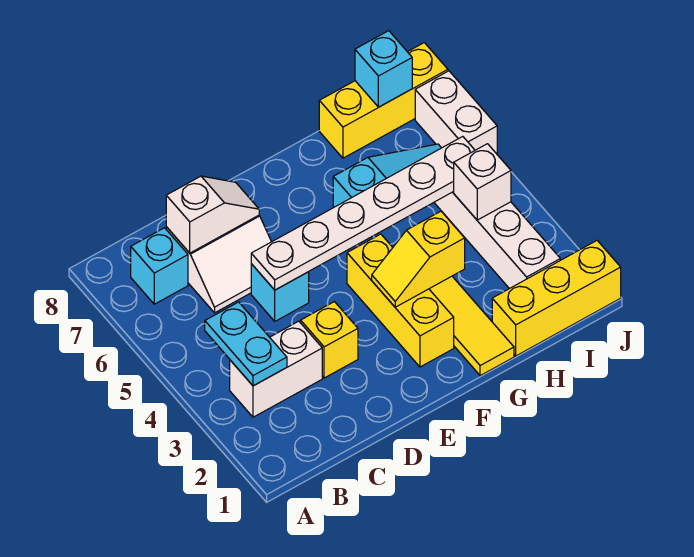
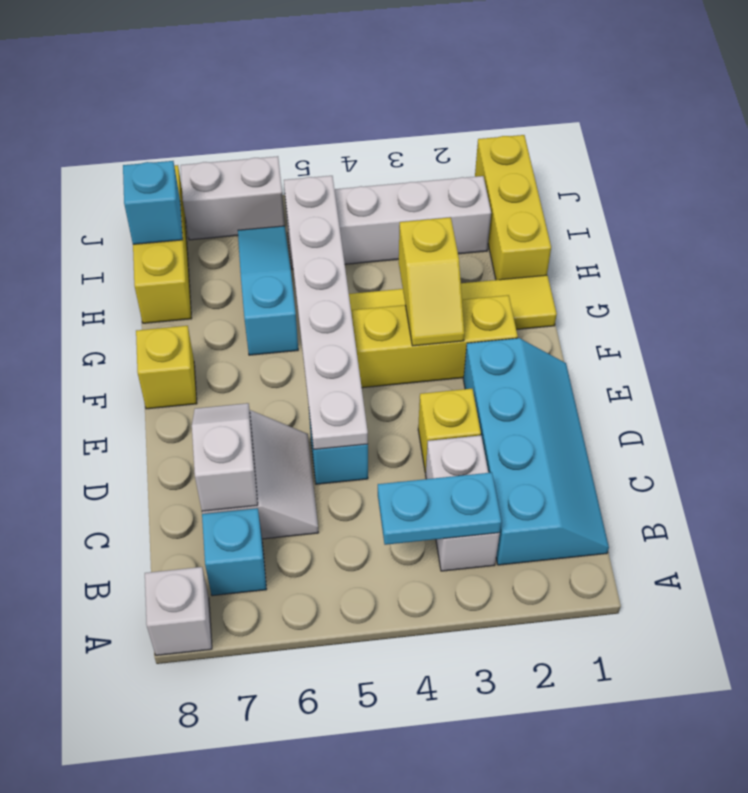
none -> cyan 2x4 slope [463,338,609,565]
none -> yellow 1x1 brick [136,326,197,409]
white 1x1 brick [454,144,511,220] -> white 1x1 brick moved to [145,567,212,655]

